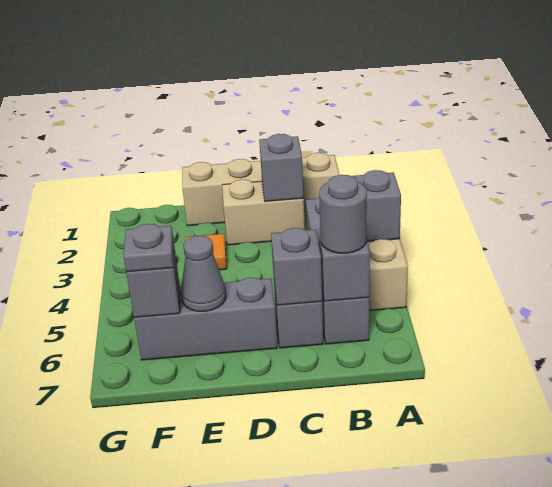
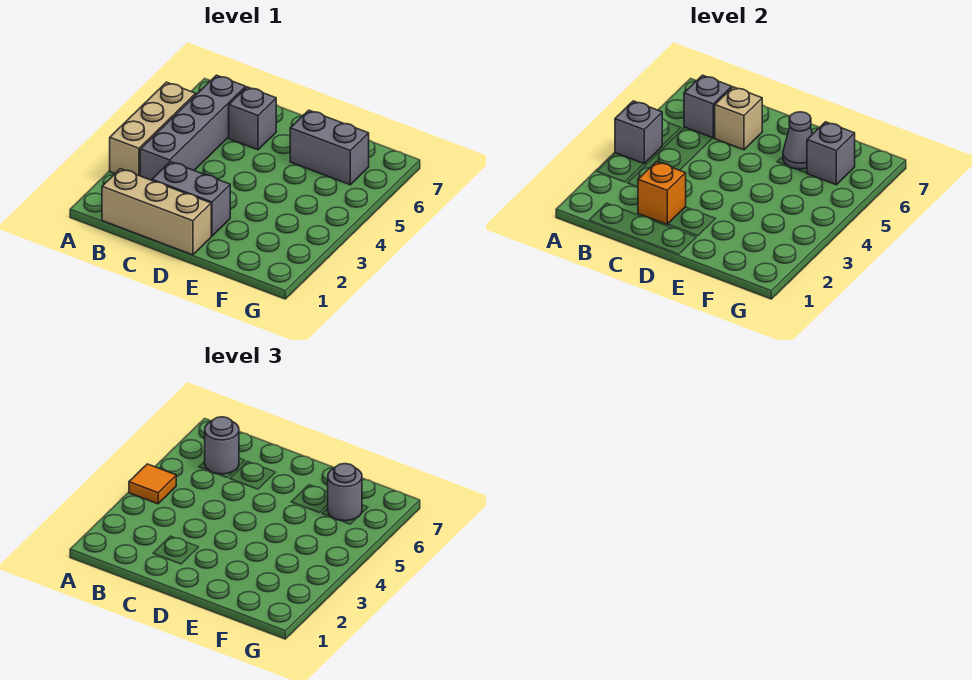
tan 1x4 brick [182,153,339,226] -> tan 1x3 brick [102,169,211,255]
tan 1x2 brick [222,179,305,245] -> grey 1x2 brick [152,162,230,236]
grey 1x1 brick [259,134,304,201] -> orange 1x1 brick [638,162,686,224]
grey 1x1 brick [271,228,322,305] -> tan 1x1 brick [715,87,762,150]
grey 1x3 brick [134,277,277,360] -> grey 1x2 brick [290,110,369,185]
orange 1x1 tile [186,234,227,270] -> orange 1x1 tile moved to [129,464,176,504]
grey 1x1 plate [124,224,174,272] -> grey 1x1 round brick [328,464,362,521]

